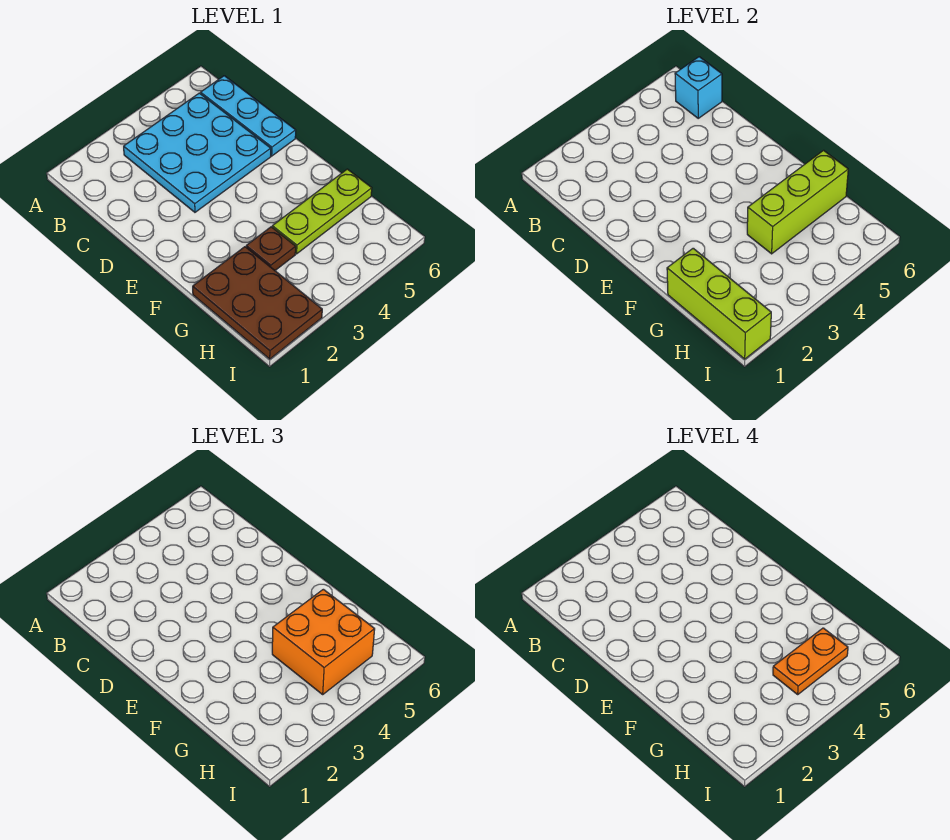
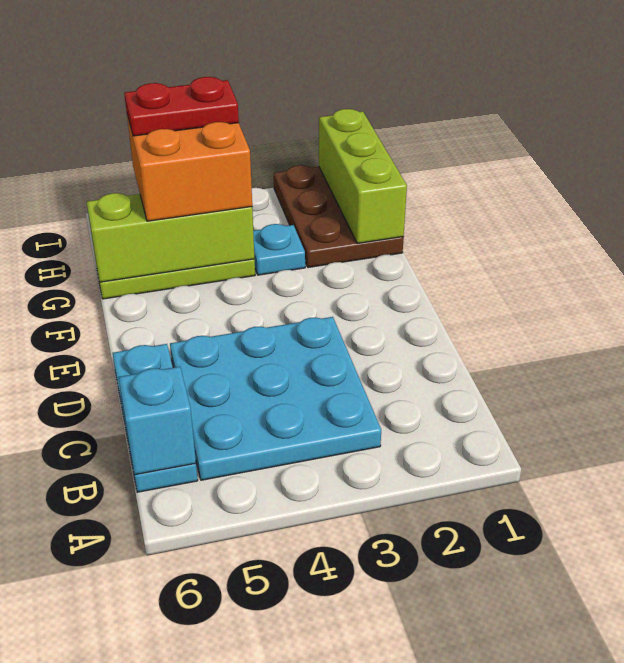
brown 1x1 plate [246,227,296,270] -> cyan 1x1 plate [253,224,305,275]
orange 1x2 plate [773,628,848,694] -> red 1x2 plate [124,77,239,136]

